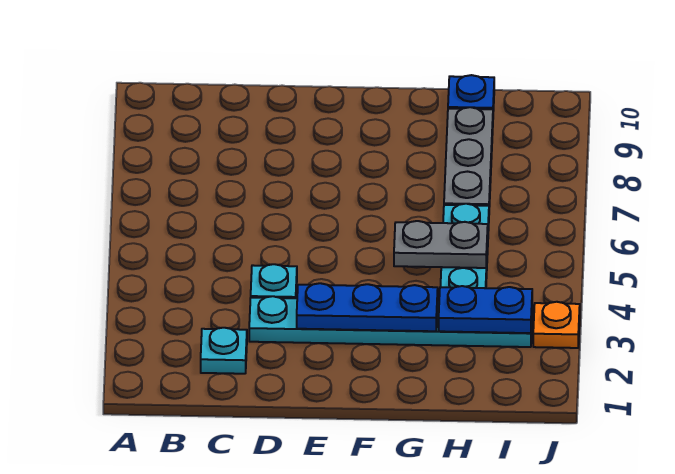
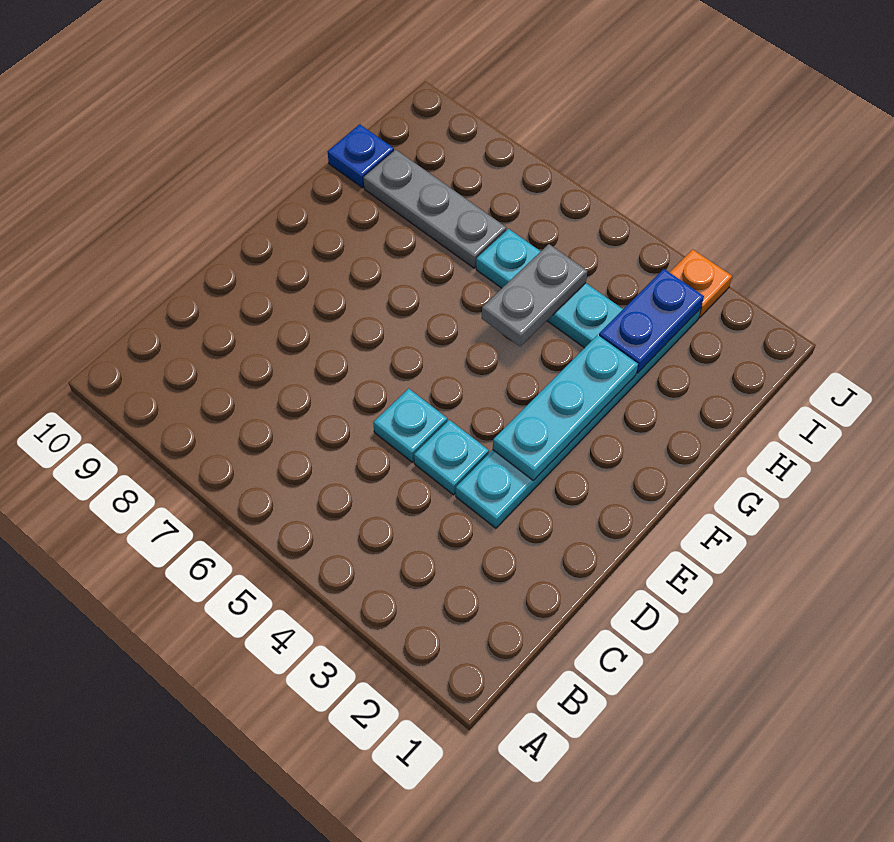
cyan 1x1 plate [201,328,247,374] -> cyan 1x1 plate moved to [373,388,447,462]
blue 1x3 plate [297,283,438,331] -> cyan 1x3 plate [493,335,638,481]

